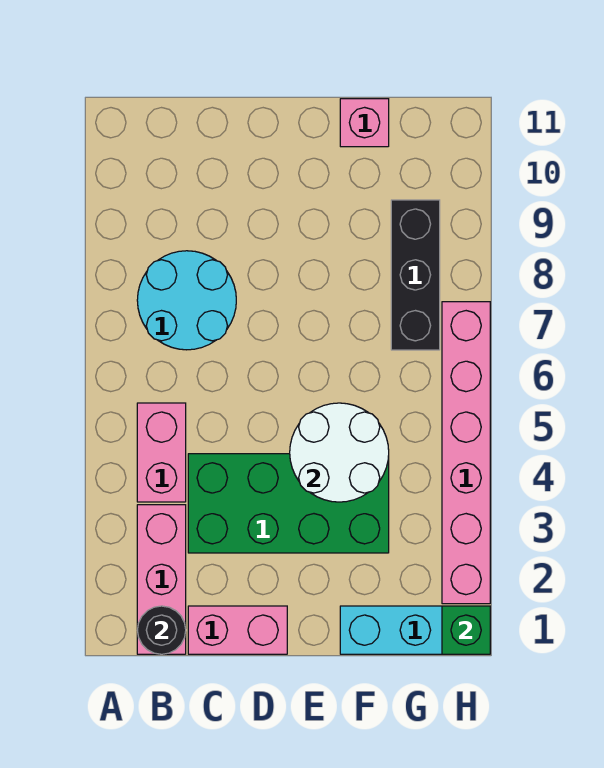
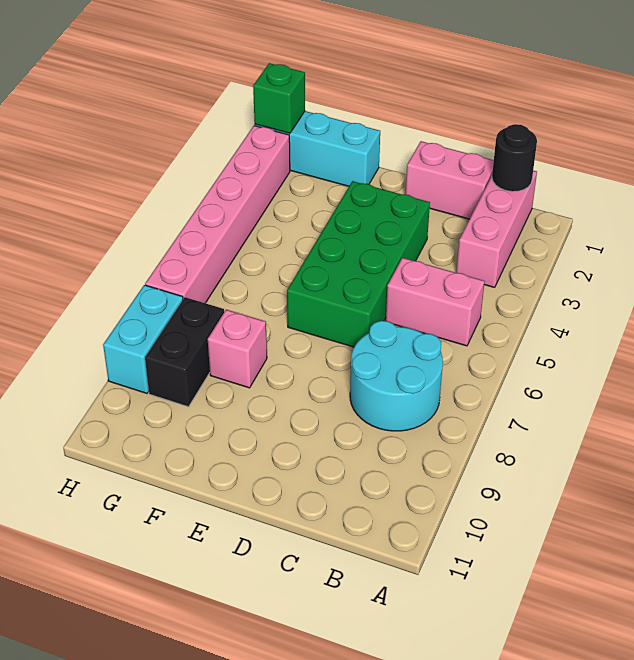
pink 1x2 brick [137,403,186,502] -> pink 1x2 brick turned to [386,258,484,346]
green 2x4 brick [188,454,389,553] -> green 2x4 brick turned to [287,181,430,347]
white 2x2 round brick [290,403,389,502] -> none
pink 1x1 brick [340,99,389,147] -> pink 1x1 brick moved to [208,310,267,388]
black 1x3 brick [391,200,440,350] -> black 1x2 brick [145,297,224,407]
none -> cyan 1x2 brick [103,285,183,393]

